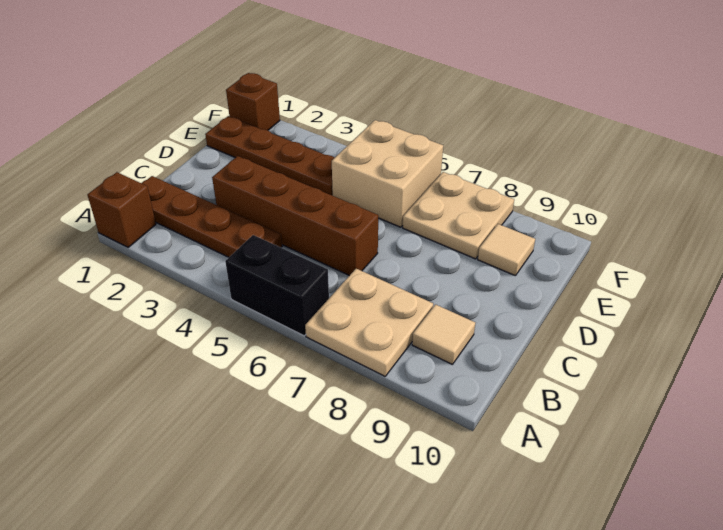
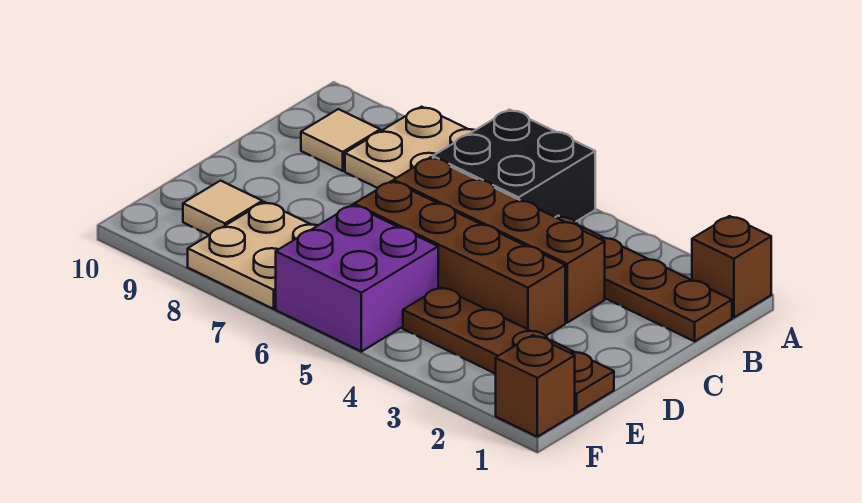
black 1x2 brick [225,235,329,336] -> black 2x2 brick [433,110,595,222]
none -> brown 1x4 brick [354,181,565,336]
tan 2x2 brick [332,120,443,227] -> purple 2x2 brick [276,205,438,352]

